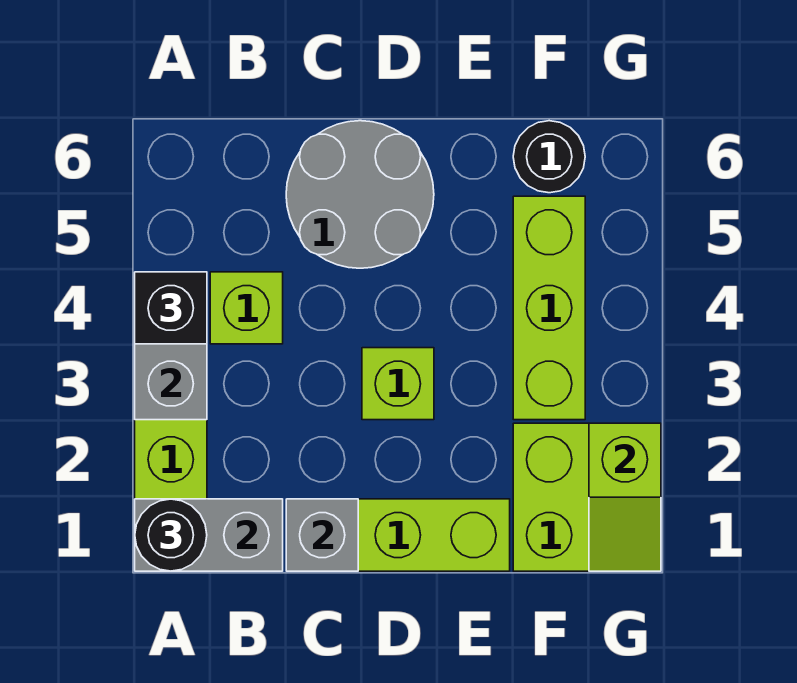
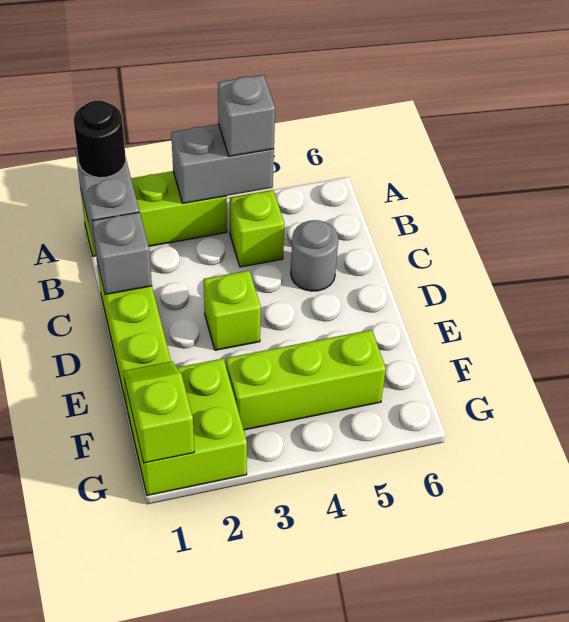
black 1x1 brick [135,272,207,344] -> grey 1x1 brick [218,75,275,156]
grey 2x2 round brick [286,121,434,268] -> grey 1x1 round brick [291,220,338,291]
black 1x1 round brick [513,121,585,193] -> none
lime 1x2 slope [589,423,661,571] -> lime 1x2 slope turned to [123,362,194,463]

